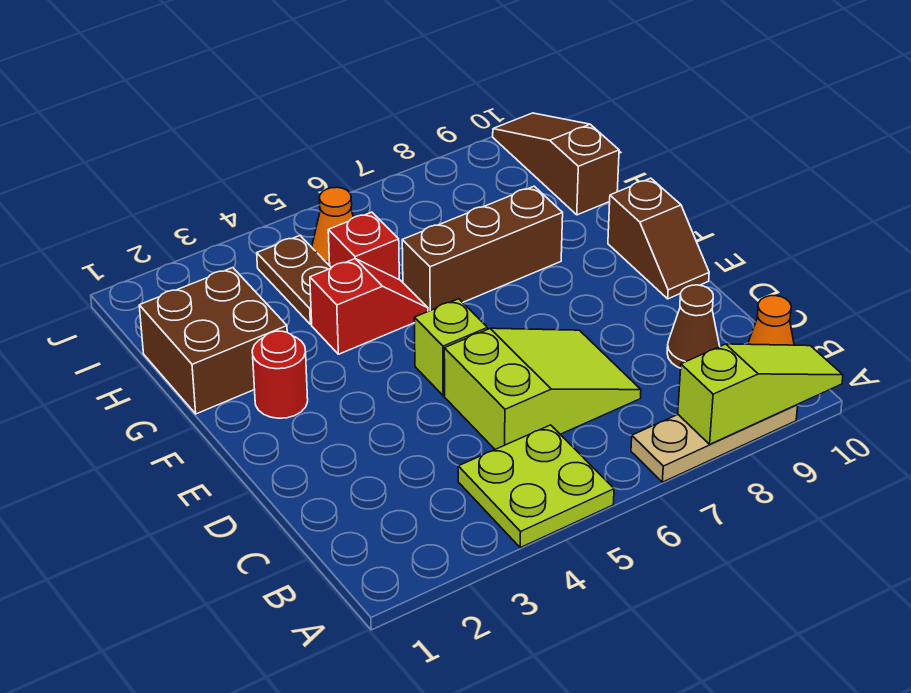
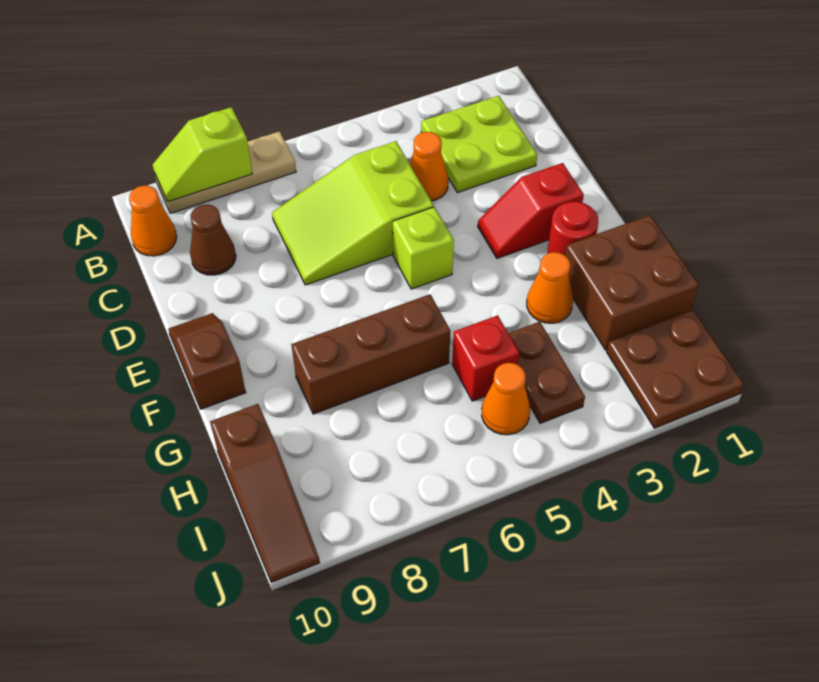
lime 2x2 plate [458,425,614,548] -> lime 2x2 plate moved to [421,96,537,193]
lime 1x3 slope [678,344,843,444] -> lime 1x2 slope [152,107,252,202]
none -> orange 1x1 cone [410,132,448,201]
none -> orange 1x1 cone [527,252,573,323]
red 1x2 slope [310,259,428,354] -> red 1x2 slope moved to [478,163,584,258]
none -> brown 2x2 plate [607,310,744,428]

